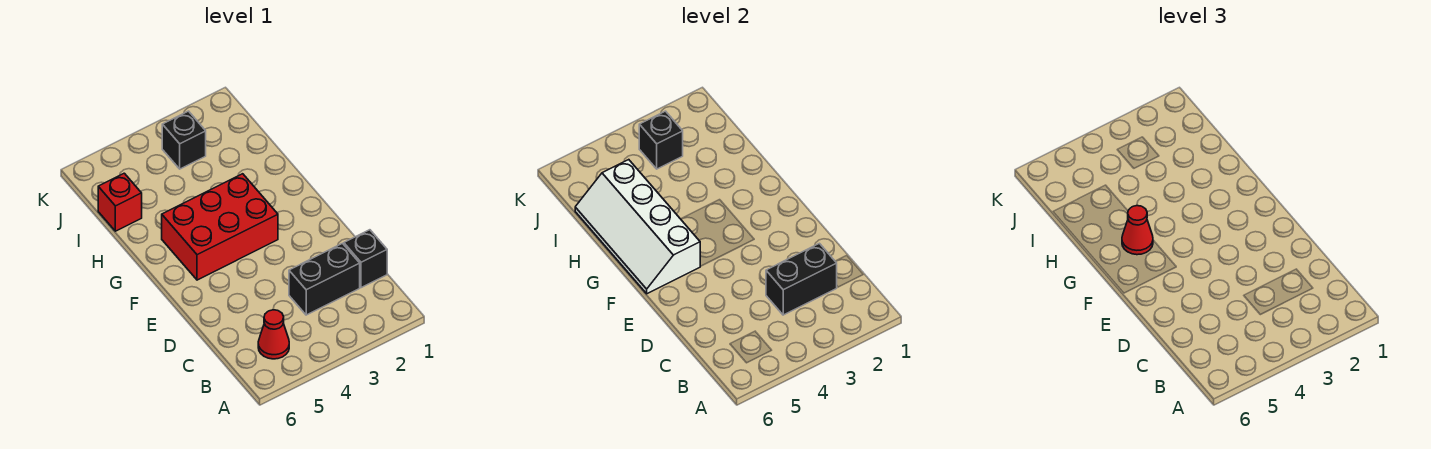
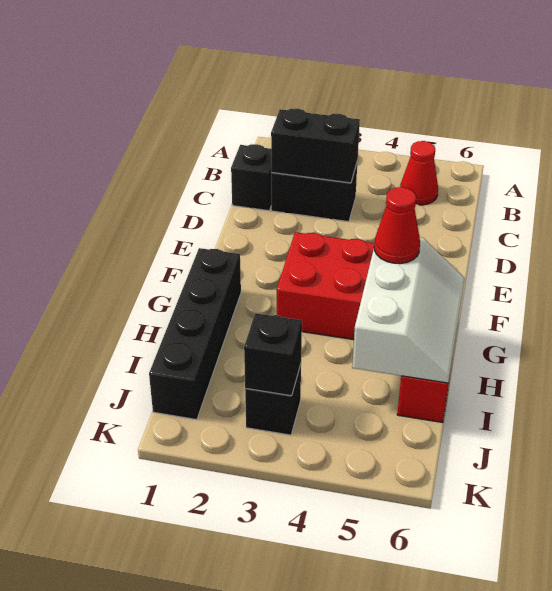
white 2x4 slope [575,160,700,294] -> white 2x3 slope [352,237,465,383]
none -> black 1x4 brick [149,248,241,420]

